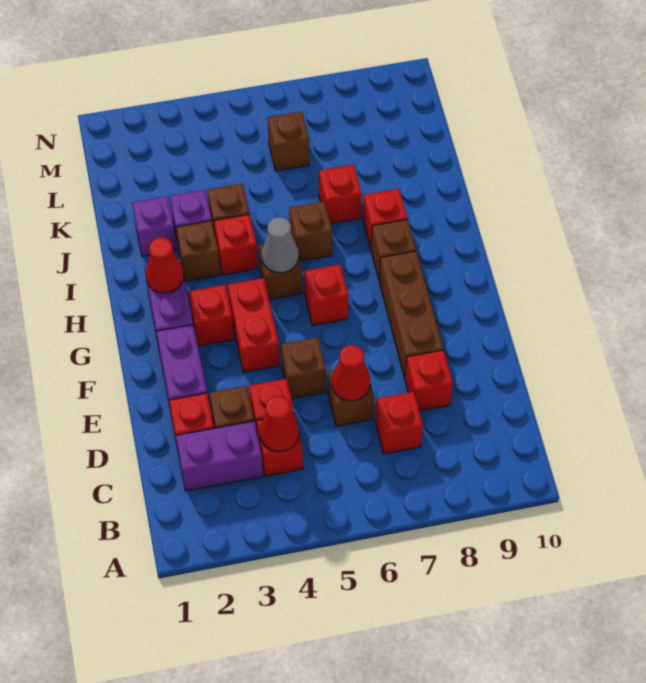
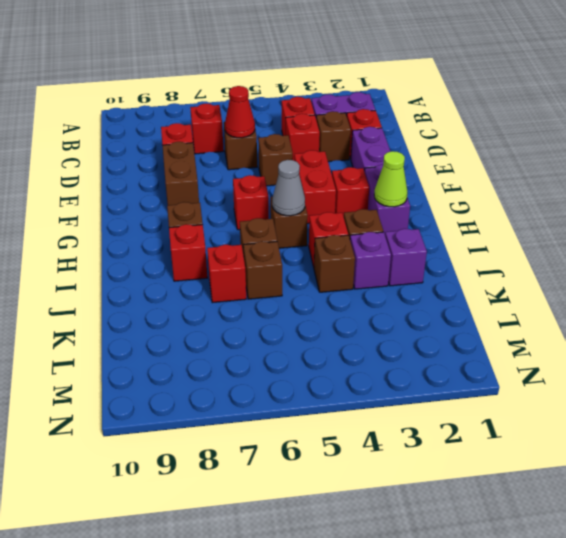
red 1x1 cone [260,396,299,451] -> none
brown 1x3 brick [379,251,443,378] -> brown 1x2 brick [162,142,199,205]
red 1x1 cone [146,238,184,293] -> lime 1x1 cone [374,151,408,207]
brown 1x1 brick [268,112,309,171] -> brown 1x1 brick moved to [243,241,282,299]

